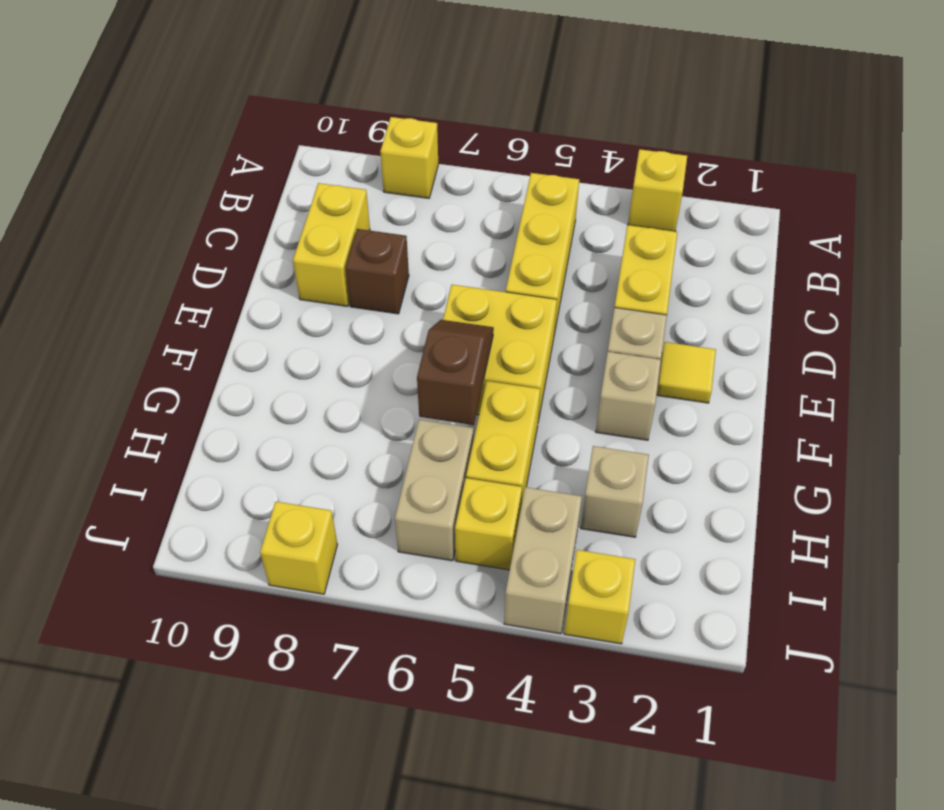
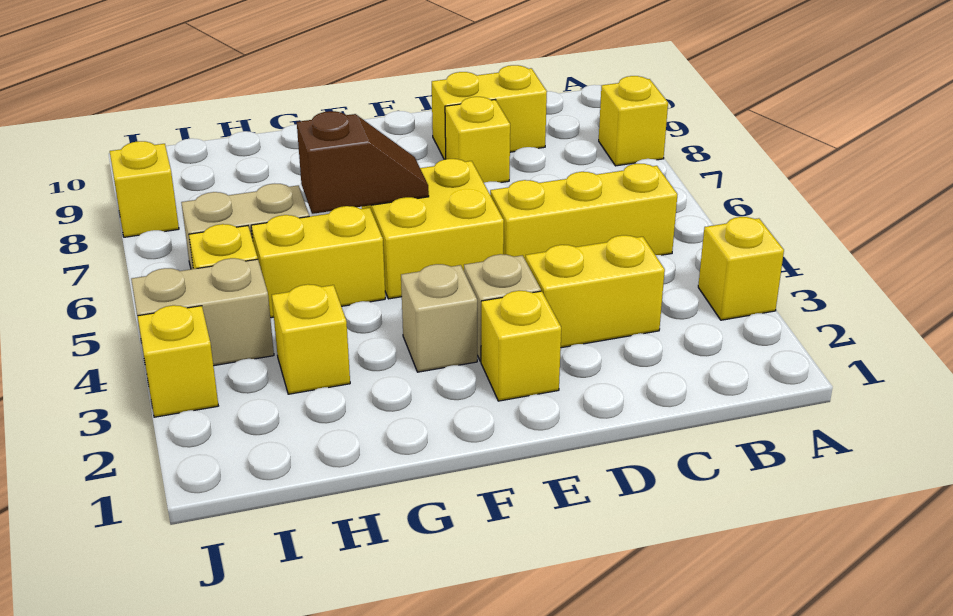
brown 1x1 brick [346,229,409,314] -> yellow 1x1 brick [445,97,510,183]
yellow 1x1 tile [657,342,716,403] -> yellow 1x1 brick [481,291,561,401]
tan 1x1 brick [581,446,649,537] -> yellow 1x1 brick [272,284,350,394]

